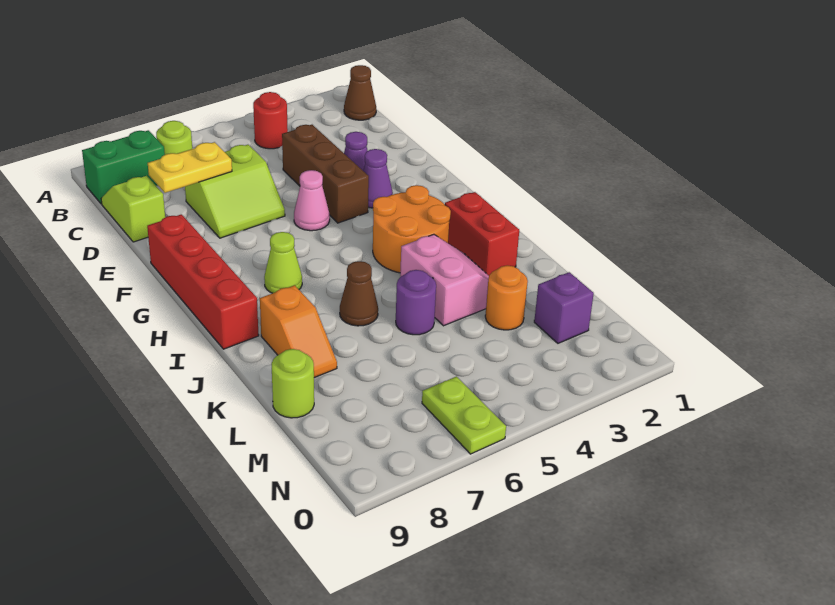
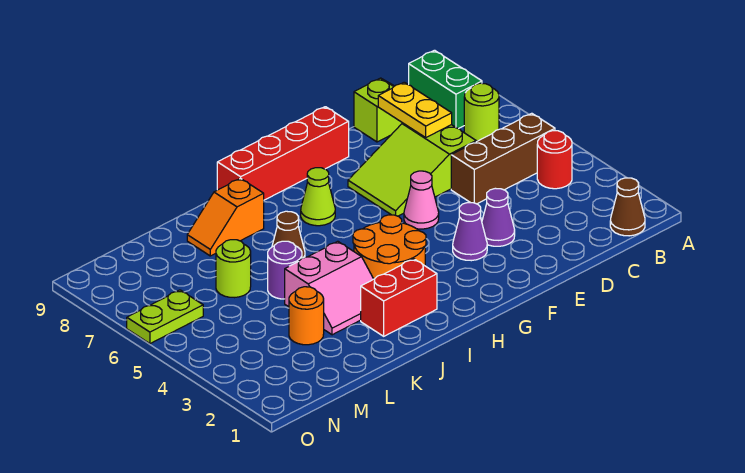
brown 1x3 brick [282,125,369,223] -> brown 1x3 brick moved to [451,113,555,204]
lime 2x2 slope [185,145,285,238] -> lime 2x3 slope [348,123,476,216]
lime 1x1 round brick [272,349,314,418] -> lime 1x1 round brick moved to [216,240,251,298]
purple 1x1 brick [534,272,594,343] -> none

